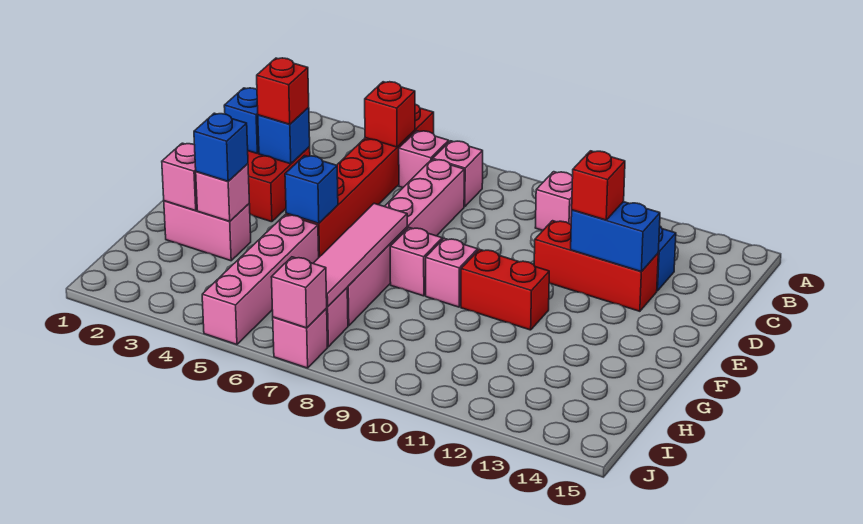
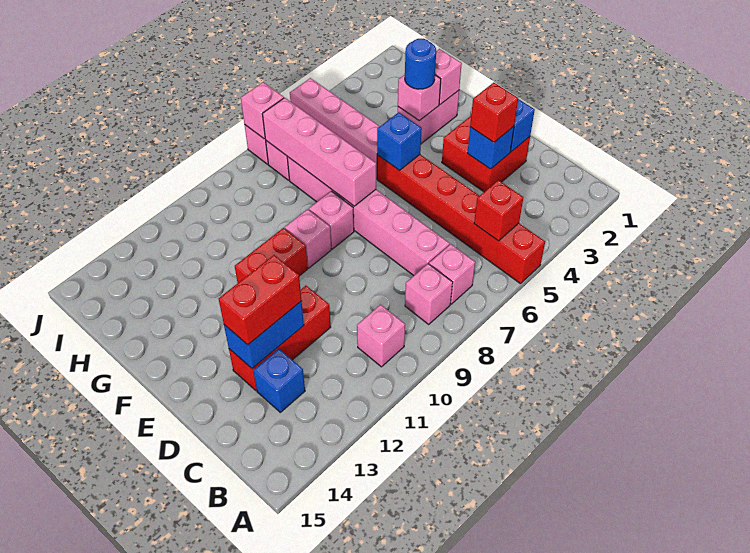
pink 1x1 brick [399,131,449,188] -> pink 1x1 brick moved to [405,264,453,324]
red 1x1 brick [572,151,625,220] -> red 1x2 brick [219,255,301,345]
pink 1x4 tile [313,203,407,307] -> pink 1x4 brick [263,98,376,206]
blue 1x1 brick [194,113,248,181] -> blue 1x1 round brick [405,39,436,89]

